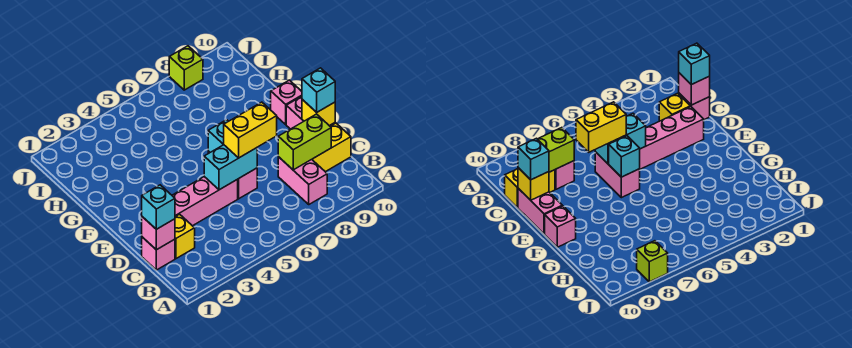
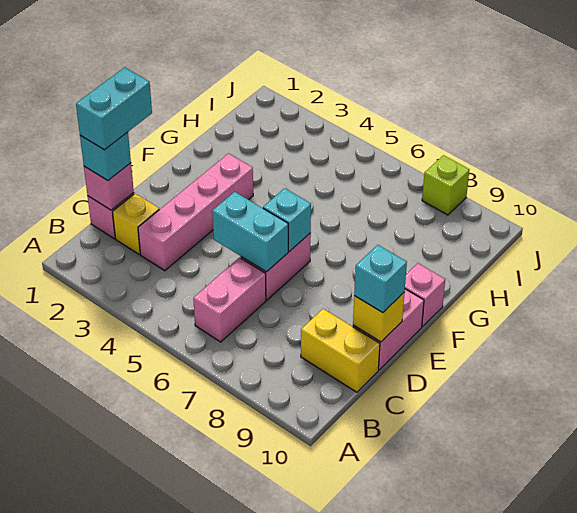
pink 1x2 brick [278,157,327,204] -> pink 1x2 brick moved to [193,258,266,342]
none -> cyan 1x2 brick [76,67,152,150]
lime 1x2 brick [278,114,331,170] -> none
pink 1x4 brick [172,177,238,226] -> pink 1x4 brick turned to [138,153,253,271]
yellow 1x2 brick [224,102,277,158] -> none

